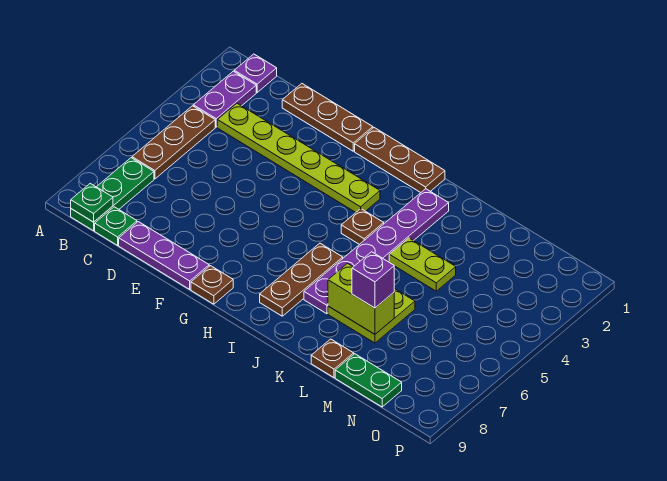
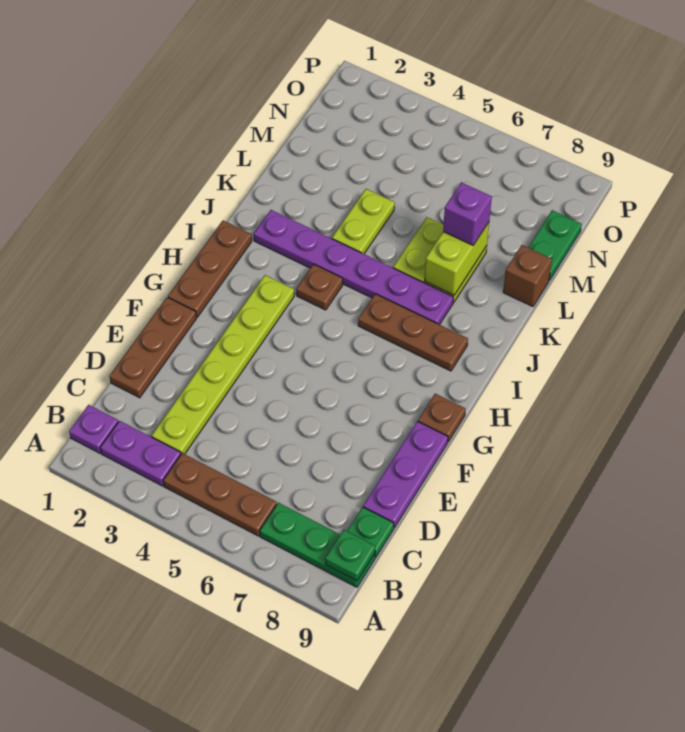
brown 1x1 plate [311,339,354,378] -> brown 1x1 brick [503,245,552,306]

